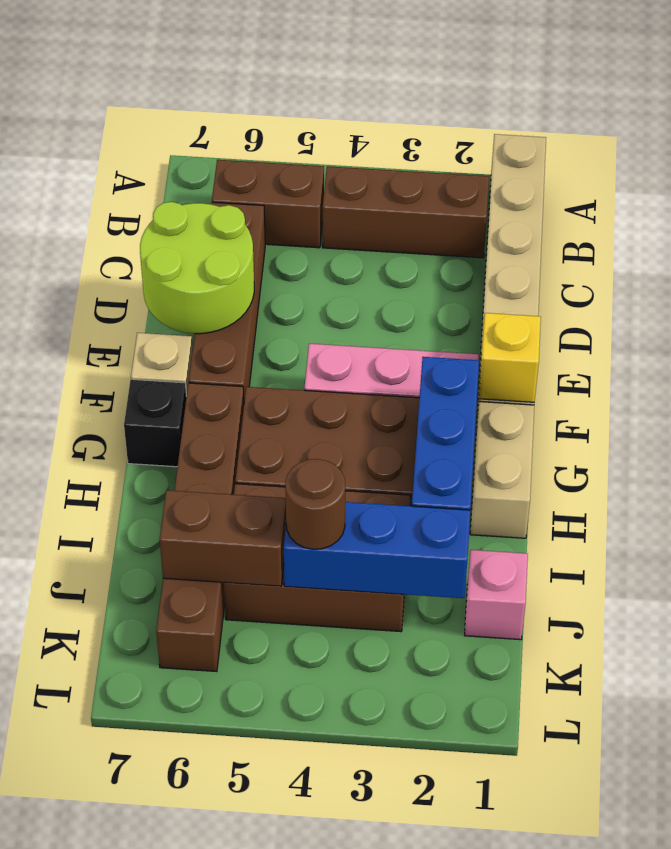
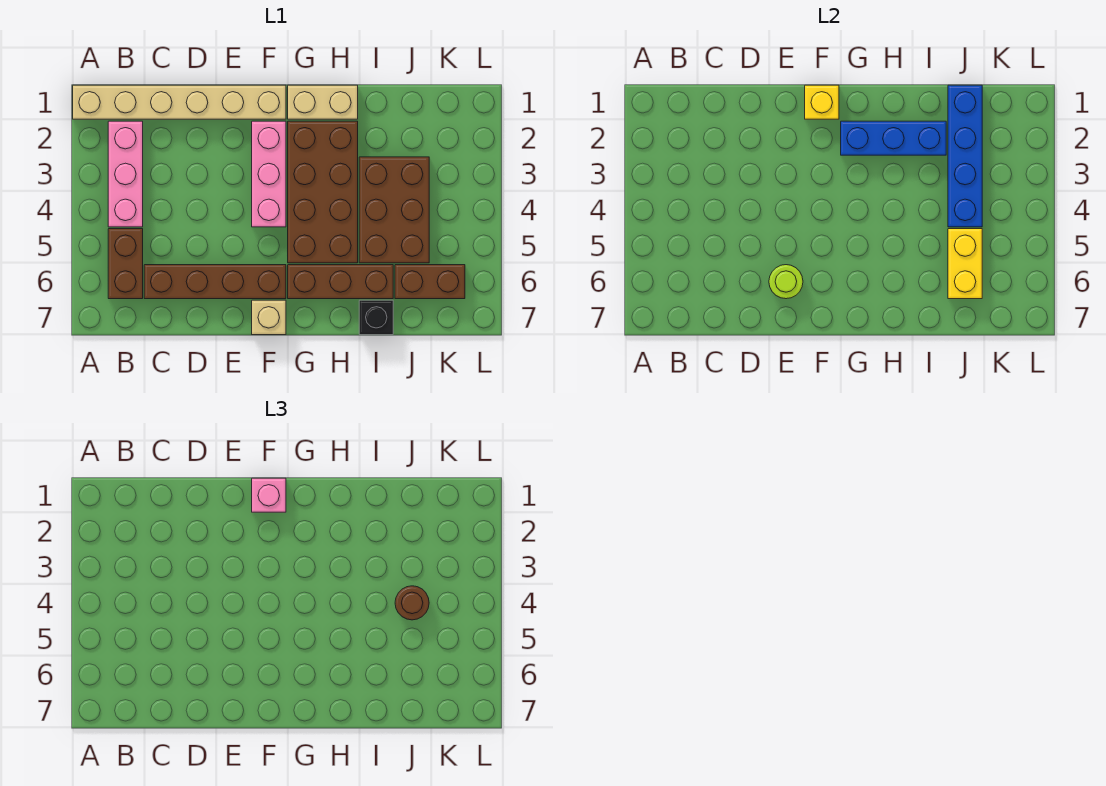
brown 1x3 brick [323,166,489,258] -> pink 1x3 brick [108,121,143,227]
lime 2x2 round brick [140,202,254,334] -> lime 1x1 round brick [769,265,803,299]
black 1x1 brick [124,379,186,467] -> black 1x1 brick moved to [359,300,393,335]
pink 1x1 brick [464,550,528,640] -> pink 1x1 brick moved to [252,478,286,512]
blue 1x3 brick [284,502,470,598] -> blue 1x4 brick [948,85,982,227]
brown 1x2 brick [160,490,286,586] -> yellow 1x2 brick [948,229,982,299]

